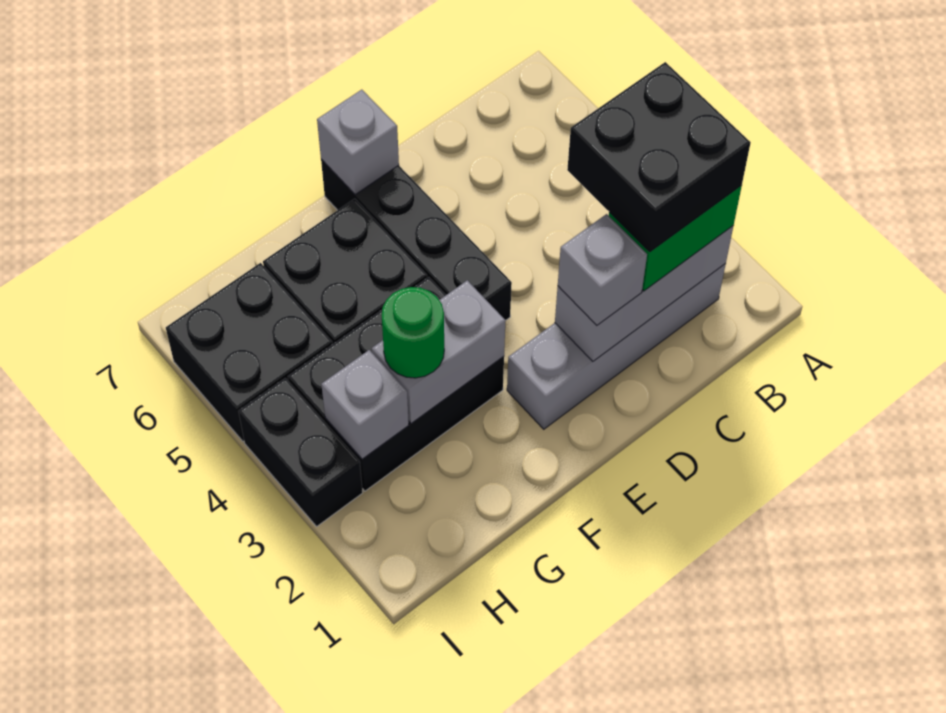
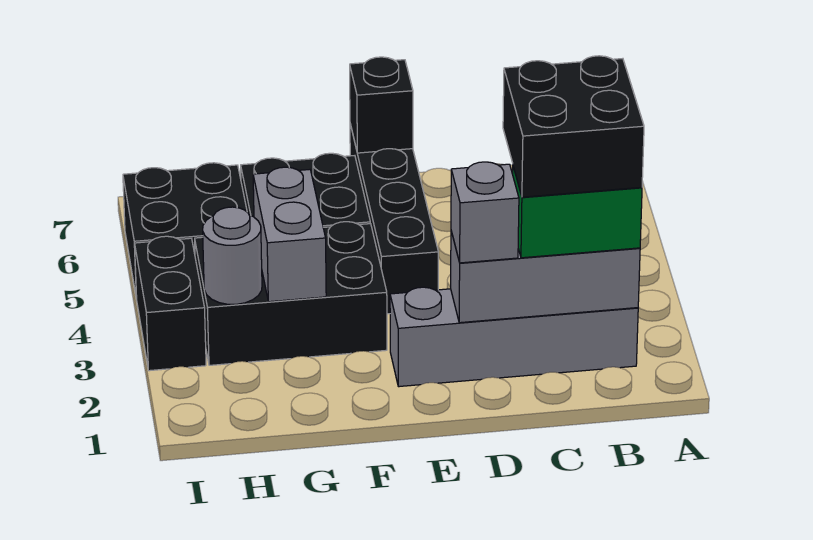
grey 1x1 brick [317,90,399,195] -> black 1x1 brick [350,57,413,153]
grey 1x2 brick [372,280,505,424] -> grey 1x2 brick turned to [253,167,326,302]
green 1x1 round brick [382,287,444,378] -> none
grey 1x1 brick [321,350,409,459] -> grey 1x1 round brick [203,207,262,304]

